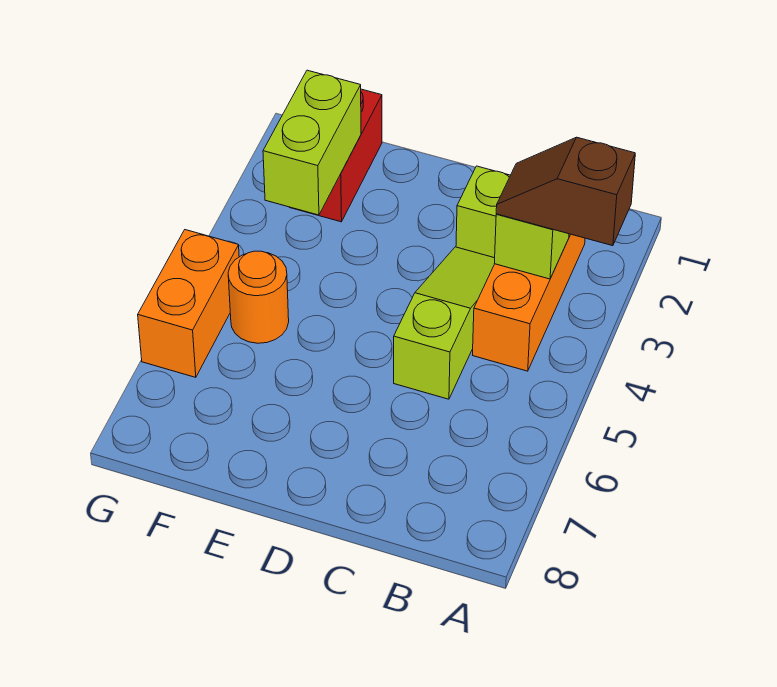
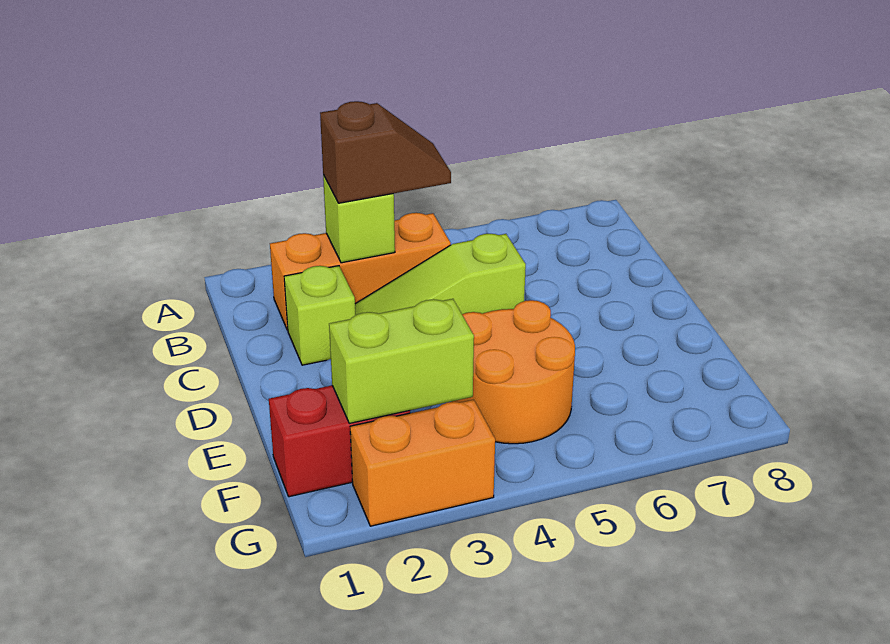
brown 1x2 slope [496,137,635,246] -> brown 1x2 slope turned to [320,101,451,203]
orange 1x1 round brick [228,251,289,343] -> orange 2x2 round brick [451,300,575,444]
orange 1x2 brick [138,230,239,377] -> orange 1x2 brick moved to [350,399,495,526]

